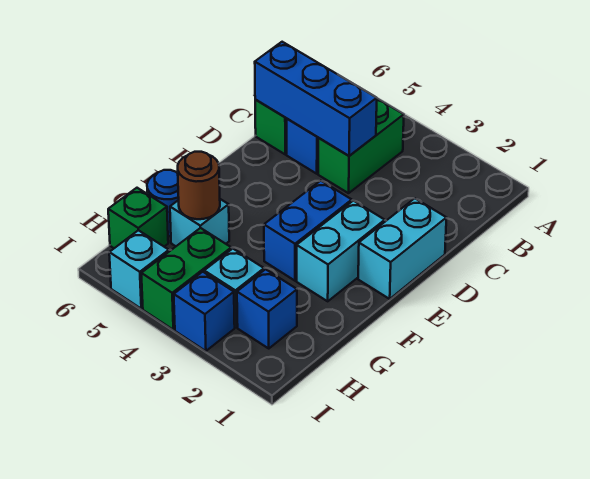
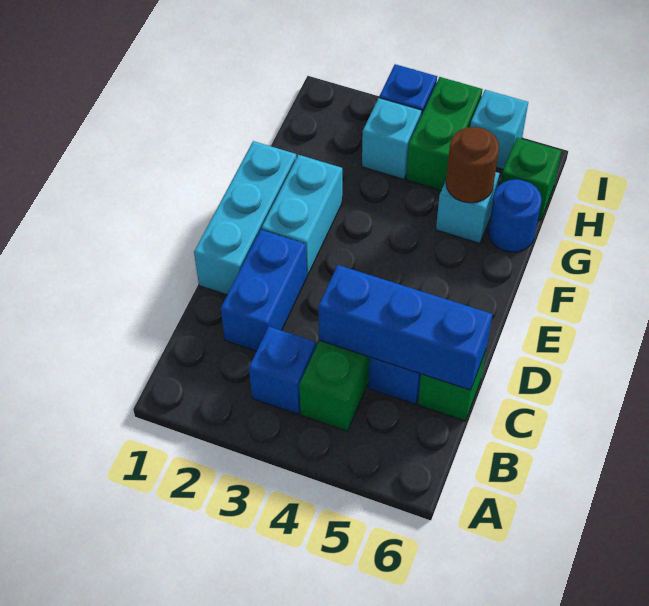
cyan 1x2 brick [358,198,446,299] -> cyan 1x3 brick [194,141,296,295]
blue 1x2 brick [264,181,352,281] -> blue 1x2 brick moved to [221,230,307,351]
blue 1x1 brick [237,269,297,348] -> blue 1x1 brick moved to [249,327,316,414]

